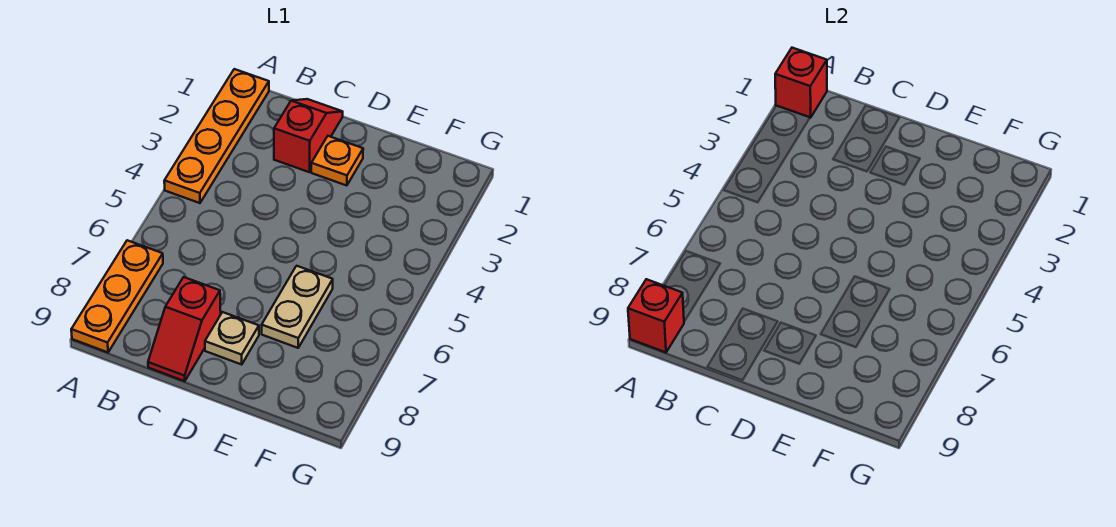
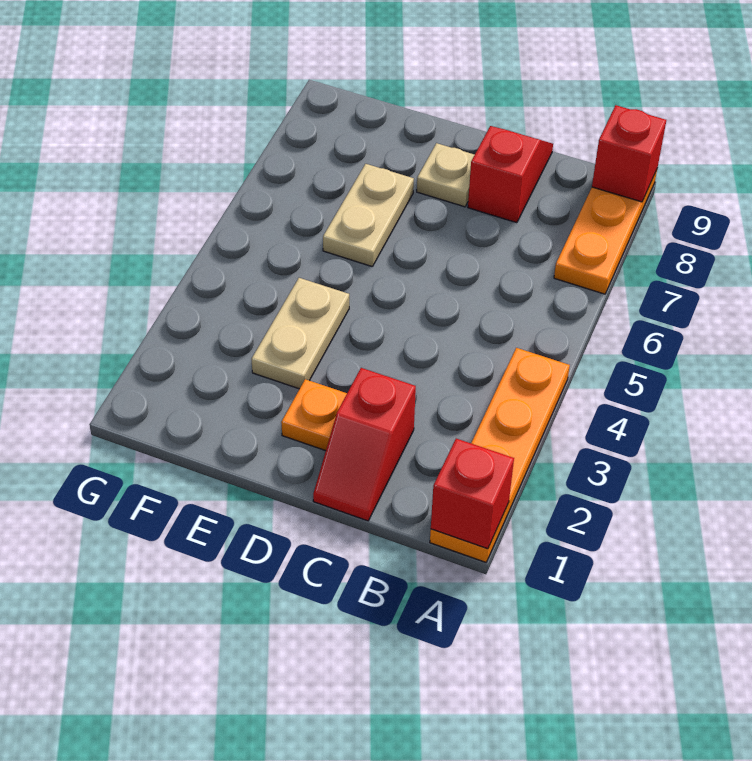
none -> tan 1x2 plate [251,278,349,389]

